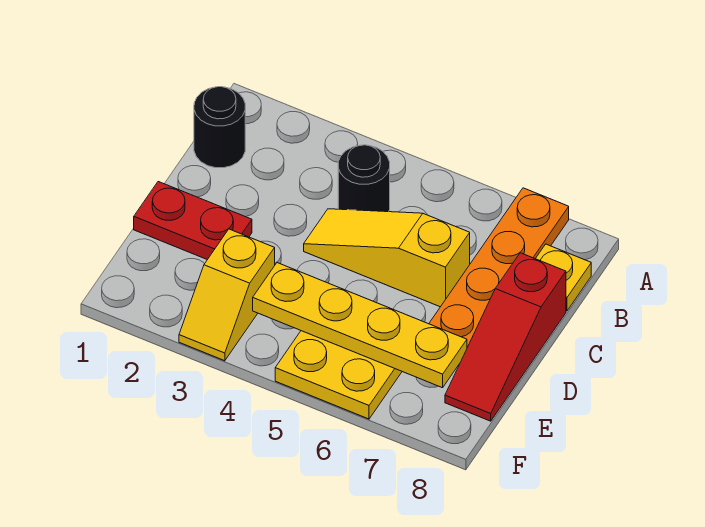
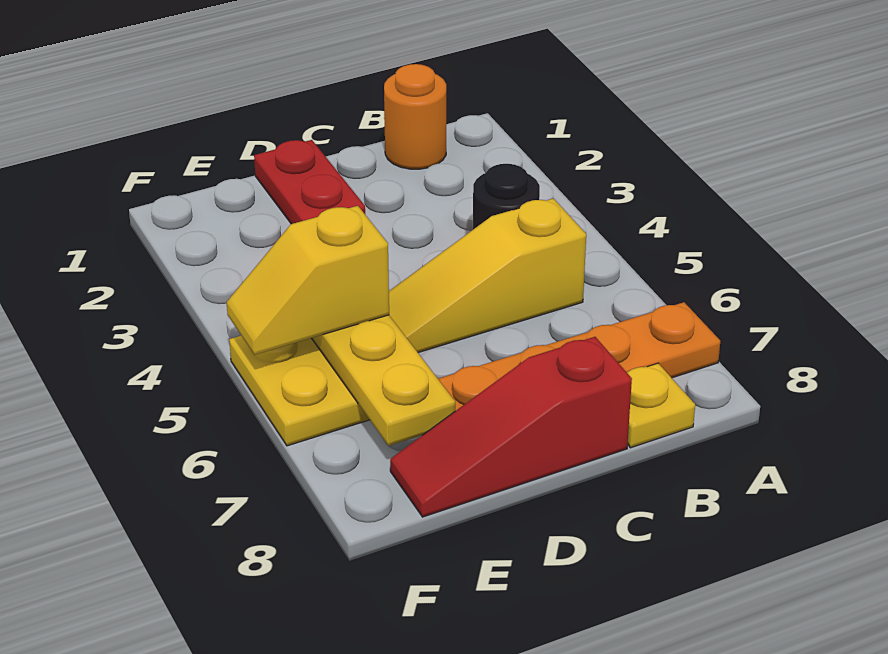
black 1x1 round brick [194,87,245,168] -> orange 1x1 round brick [384,64,446,169]
yellow 1x3 slope [304,209,470,307] -> yellow 1x3 slope turned to [389,198,586,353]
yellow 1x2 slope [179,229,275,361] -> yellow 1x2 slope moved to [227,206,389,355]

